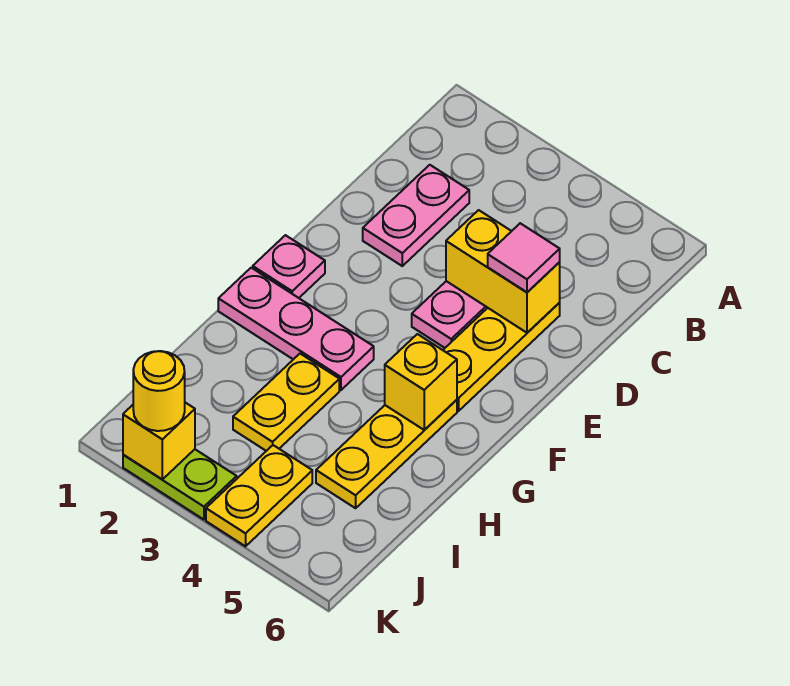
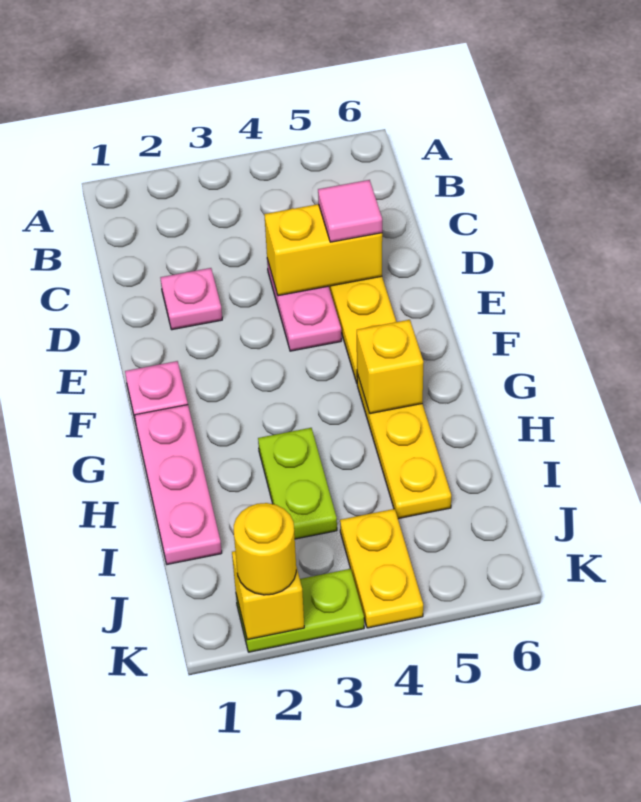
pink 1x2 plate [363,165,469,266] -> pink 1x1 plate [160,268,222,330]
pink 1x3 plate [218,268,374,390] -> pink 1x3 plate turned to [135,405,222,564]
yellow 1x2 plate [233,354,339,451] -> lime 1x2 plate [258,428,337,539]

